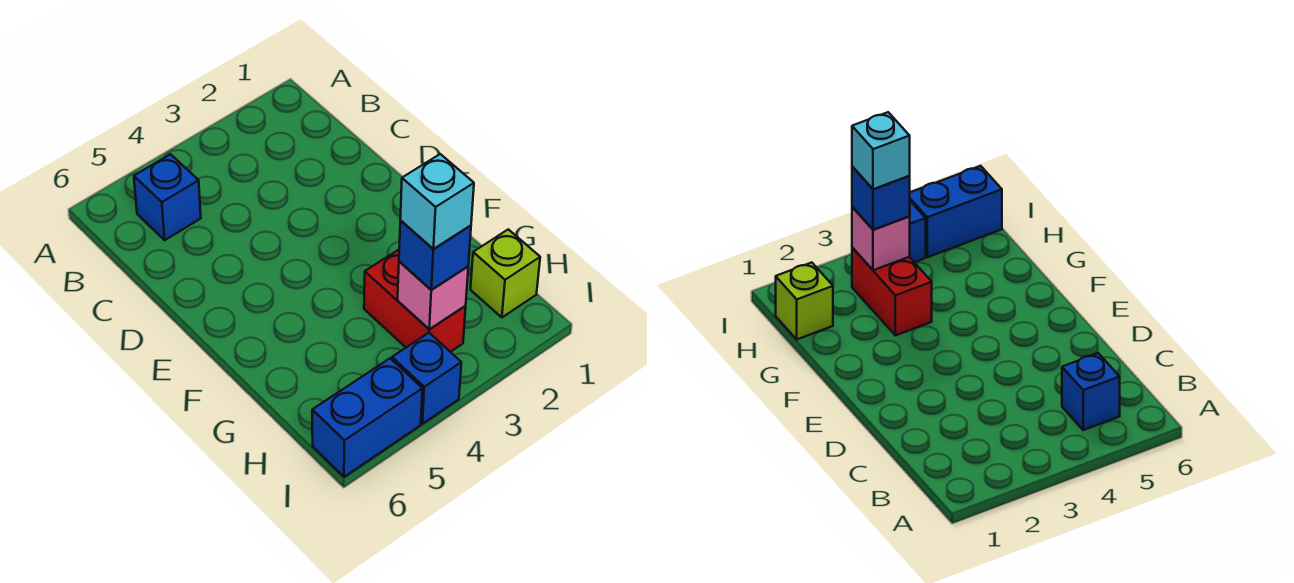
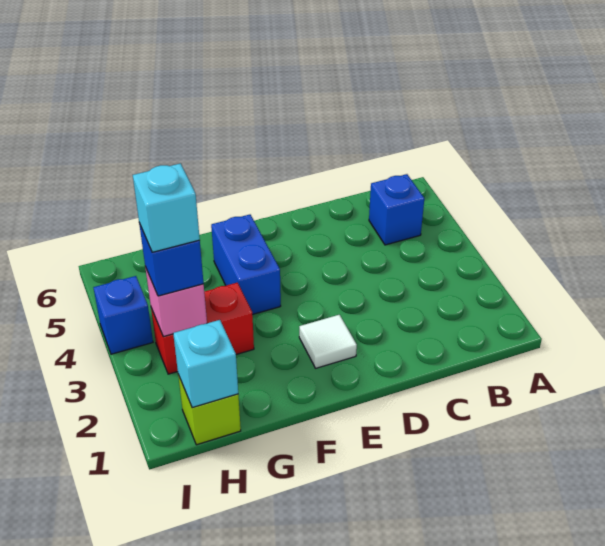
none -> white 1x1 tile [299,315,357,368]
none -> cyan 1x1 brick [173,320,238,408]
blue 1x2 brick [312,358,422,477] -> blue 1x2 brick moved to [211,215,281,315]

